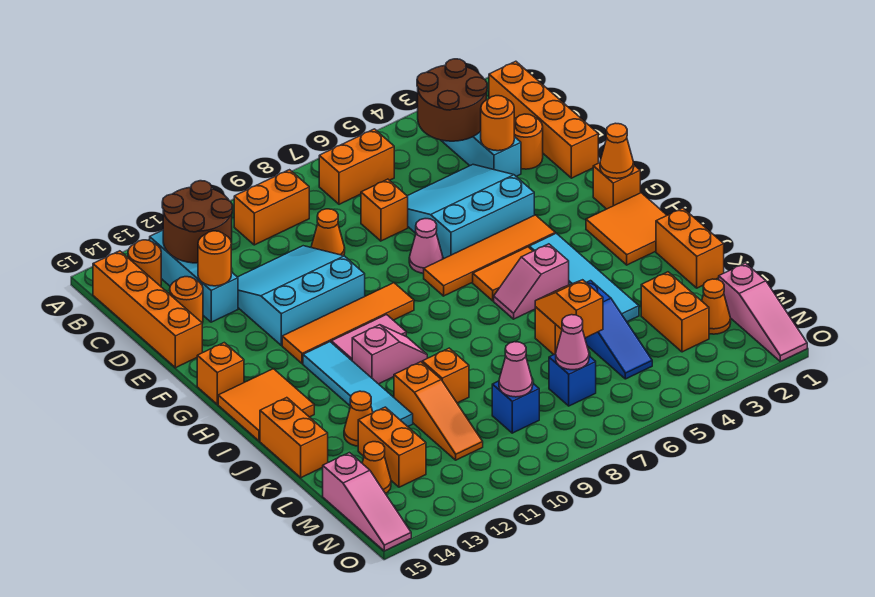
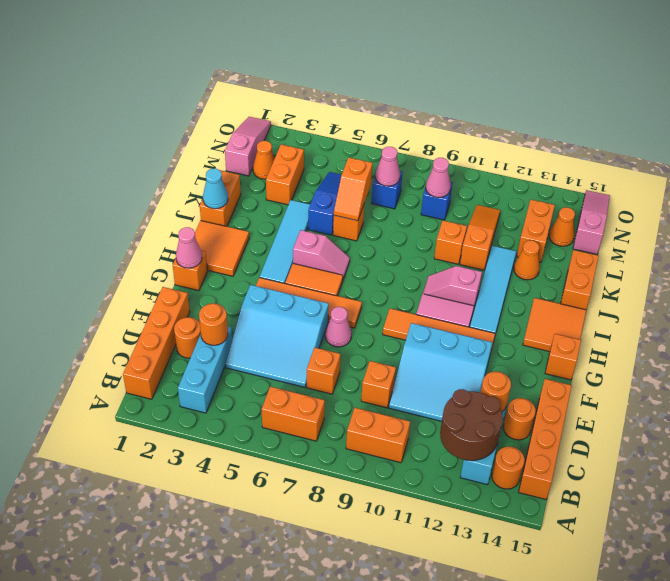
brown 2x2 round brick [417,59,487,141] -> none
orange 1x1 cone [311,209,345,256] -> orange 1x1 brick [361,361,396,408]
orange 1x1 cone [600,123,634,179] -> pink 1x1 cone [176,227,202,268]
none -> cyan 1x1 cone [203,169,228,209]

